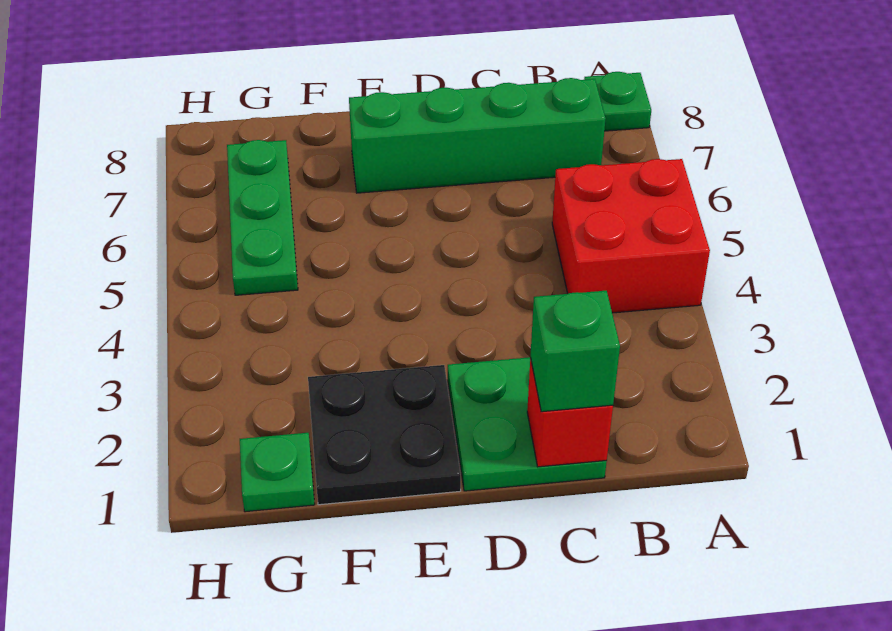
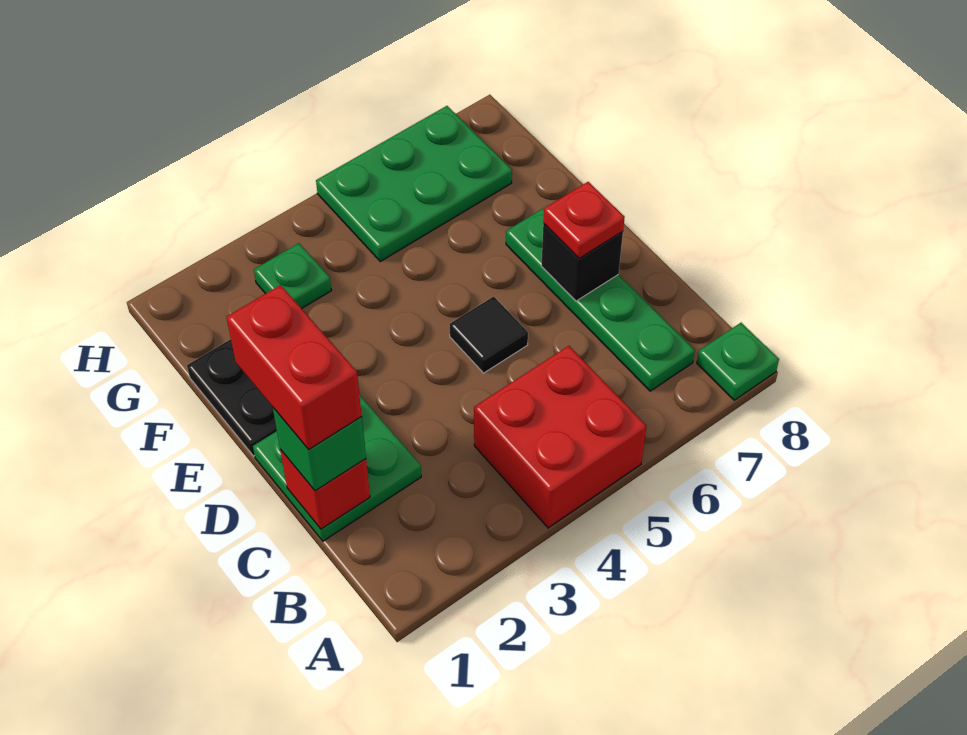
green 1x4 brick [349,78,606,193] -> green 1x4 plate [506,206,695,391]
none -> red 1x2 brick [227,285,362,450]
none -> black 1x1 tile [449,296,528,373]
none -> black 1x1 brick [541,224,623,301]
none -> red 1x1 plate [543,182,625,258]
green 1x1 plate [240,433,315,512] -> green 1x1 plate moved to [254,243,332,308]
green 1x3 plate [227,140,298,295] -> green 2x3 plate [316,106,512,261]

